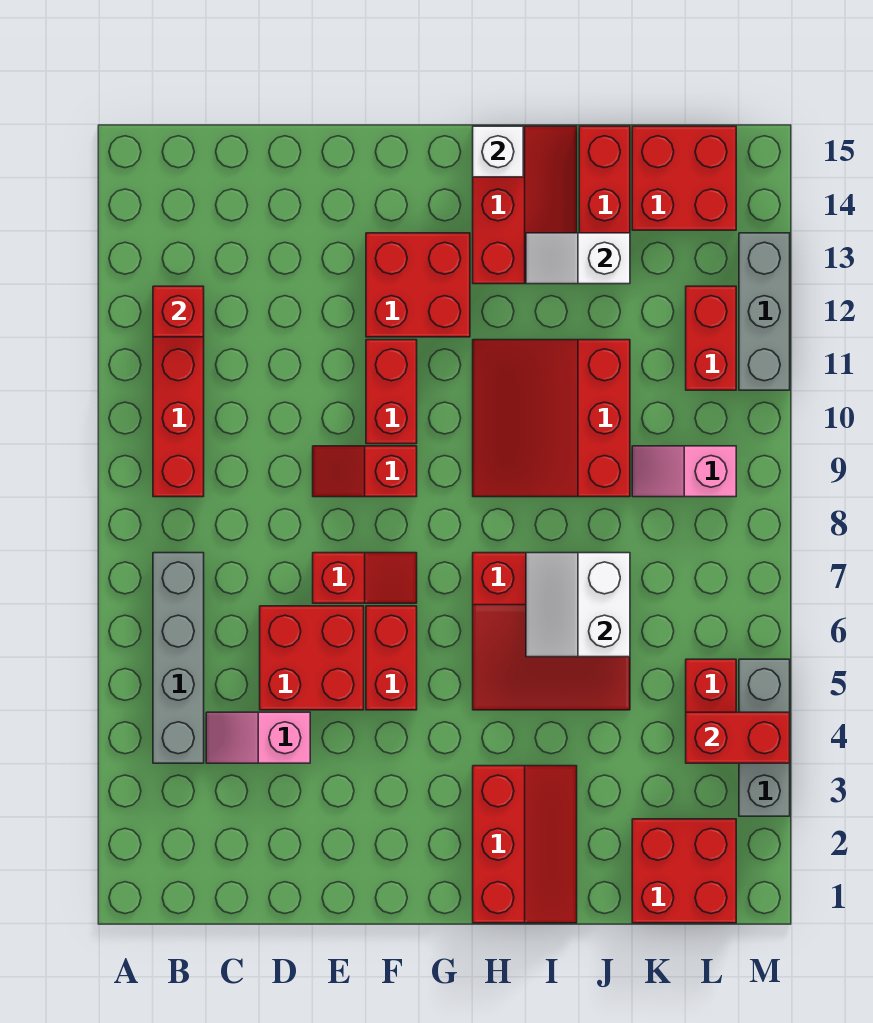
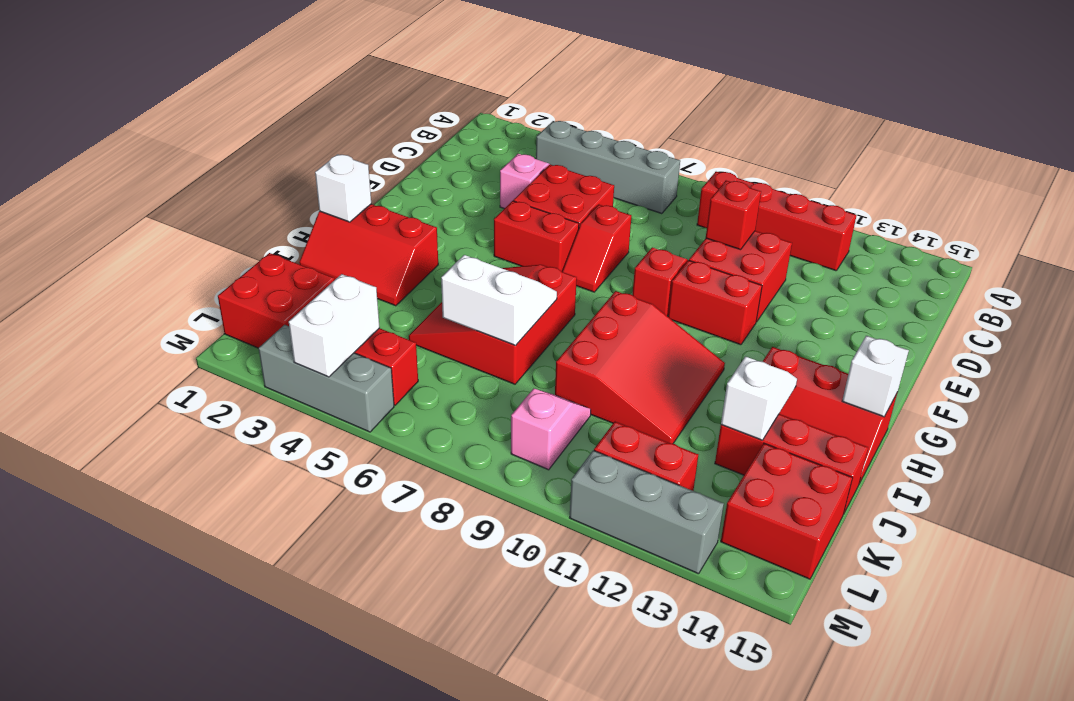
red 1x1 brick [153,286,204,337] -> red 1x1 brick moved to [706,181,761,250]
red 2x2 brick [366,233,470,337] -> red 2x2 brick moved to [689,231,792,322]
none -> white 1x1 brick [315,154,371,222]
red 3x3 slope [473,340,630,497] -> red 3x3 slope turned to [555,291,725,444]
red 1x2 brick [686,712,790,763] -> white 1x2 brick [289,274,380,377]

